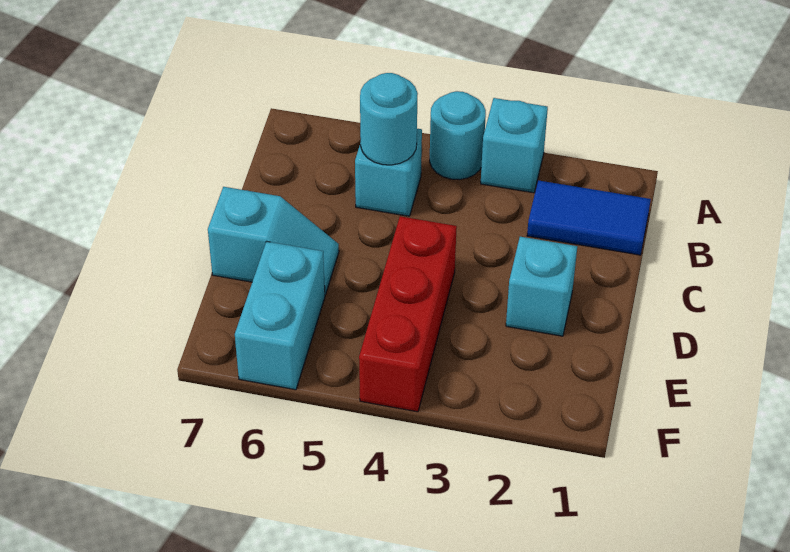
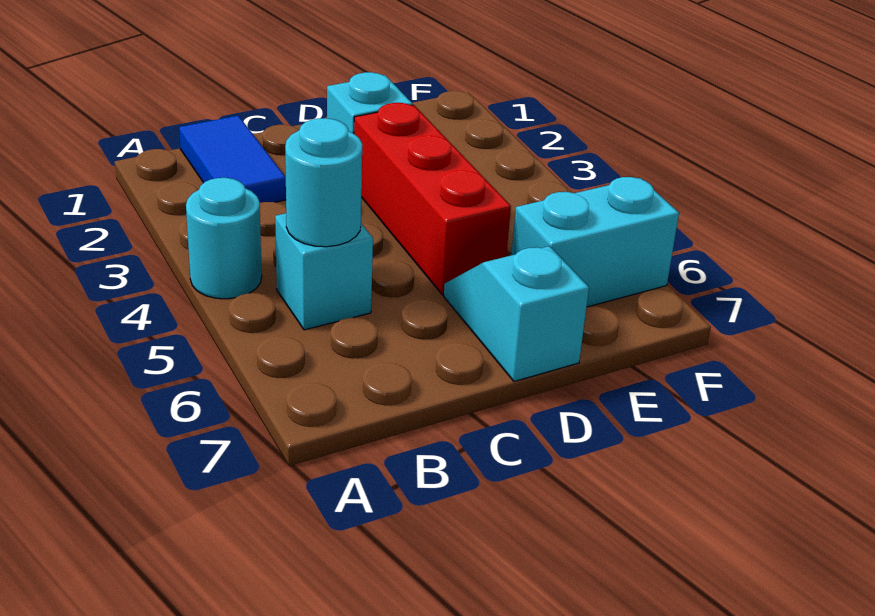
cyan 1x1 brick [481,98,548,193] -> none
red 1x3 brick [359,216,457,412] -> red 1x3 brick turned to [354,103,511,295]

